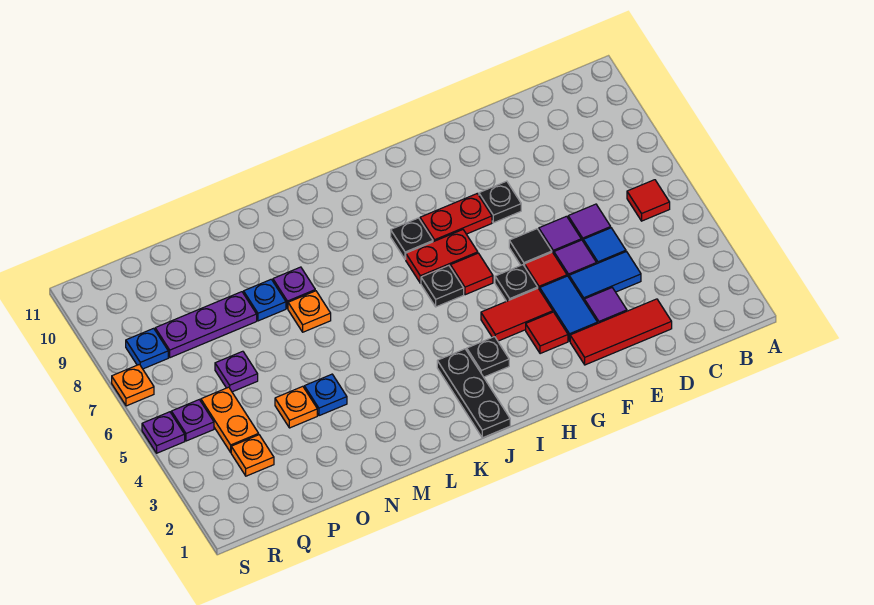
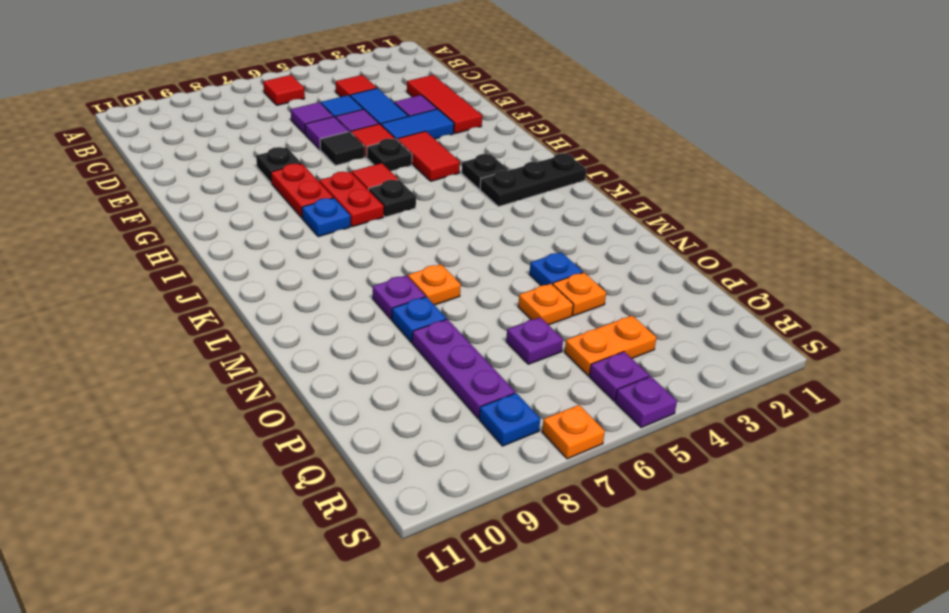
red 1x1 tile [526,312,568,354] -> red 1x1 tile moved to [336,75,377,97]
black 1x1 plate [391,218,433,260] -> blue 1x1 plate [302,198,350,237]
orange 1x1 plate [231,435,274,476] -> orange 1x1 plate moved to [518,284,573,325]

